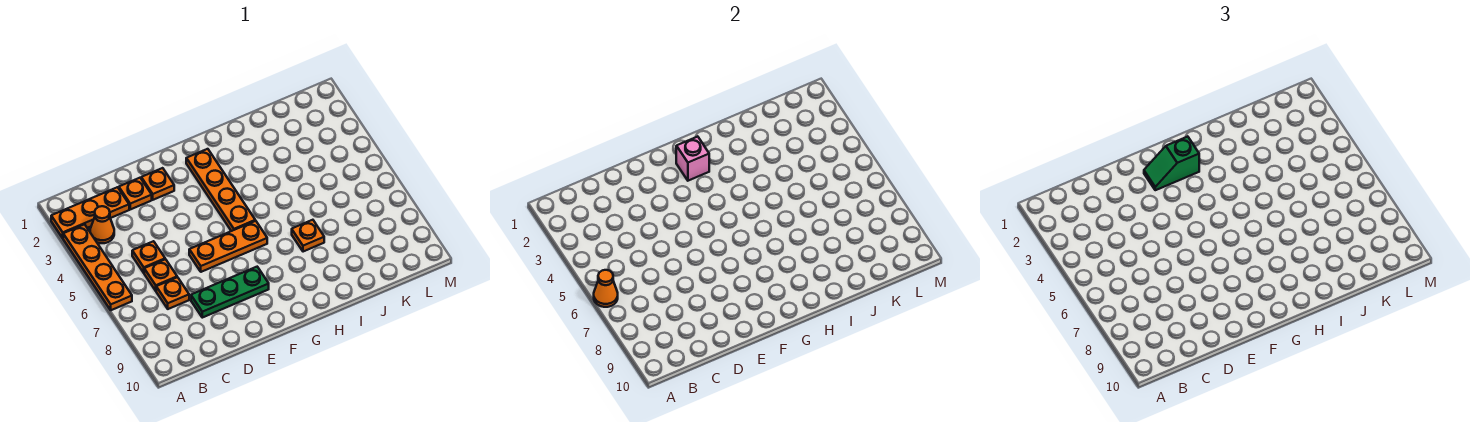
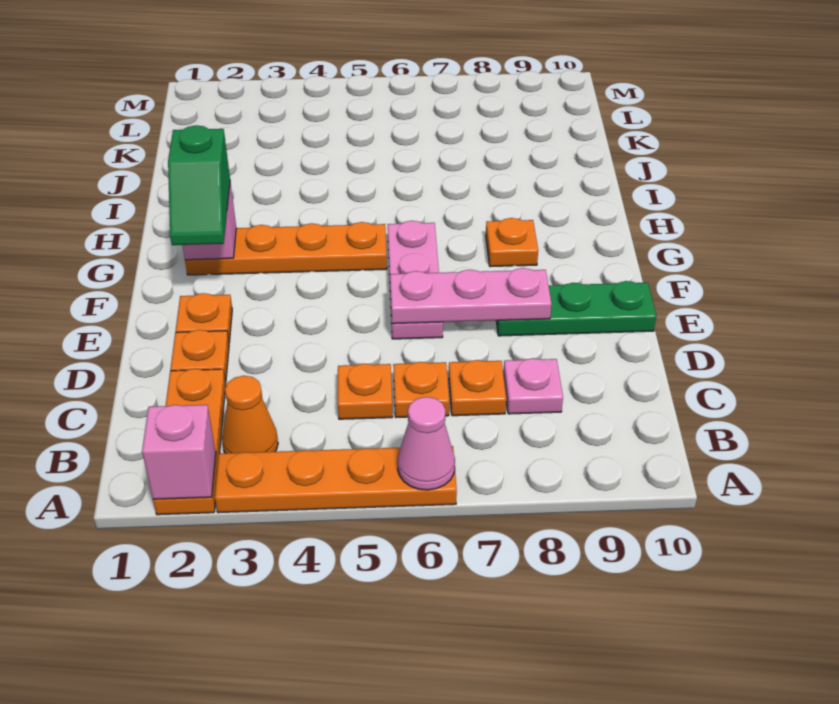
none -> pink 1x1 brick [142,405,216,499]
orange 1x1 cone [594,270,618,307] -> pink 1x1 cone [398,397,455,490]
none -> pink 1x1 plate [503,358,563,414]
green 1x3 plate [191,267,269,318] -> green 1x3 plate turned to [496,281,656,336]
orange 1x3 plate [189,221,267,272] -> pink 1x3 plate [388,221,443,339]
none -> pink 1x3 plate [390,268,551,324]
orange 1x1 plate [292,220,324,252] -> orange 1x1 plate moved to [486,218,538,267]

